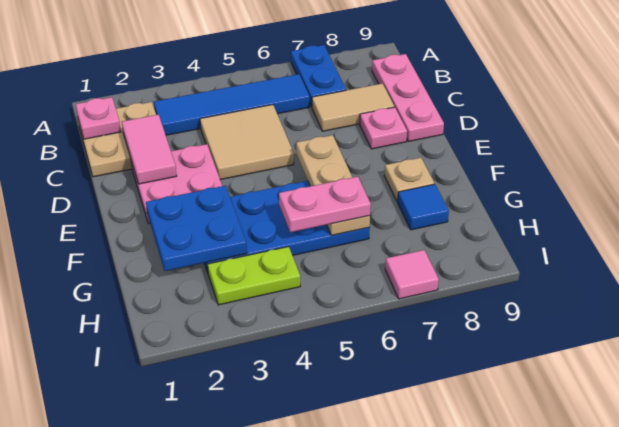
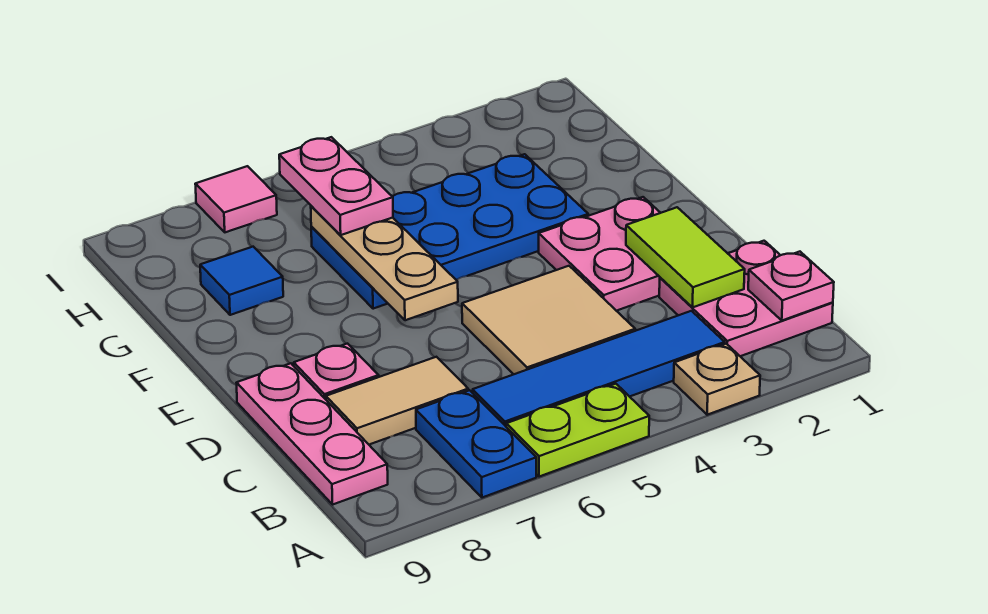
tan 2x2 plate [78,102,156,177] -> pink 2x2 plate [659,241,833,356]
pink 1x2 tile [122,115,177,184] -> lime 1x2 tile [626,207,745,308]
blue 2x2 plate [146,186,247,271] -> none
tan 1x1 plate [384,158,434,202] -> tan 1x1 plate moved to [674,344,760,415]
pink 1x2 plate [279,177,371,232] -> pink 1x2 plate turned to [279,137,393,235]
lime 1x2 plate [208,247,300,305] -> lime 1x2 plate moved to [506,384,649,477]

